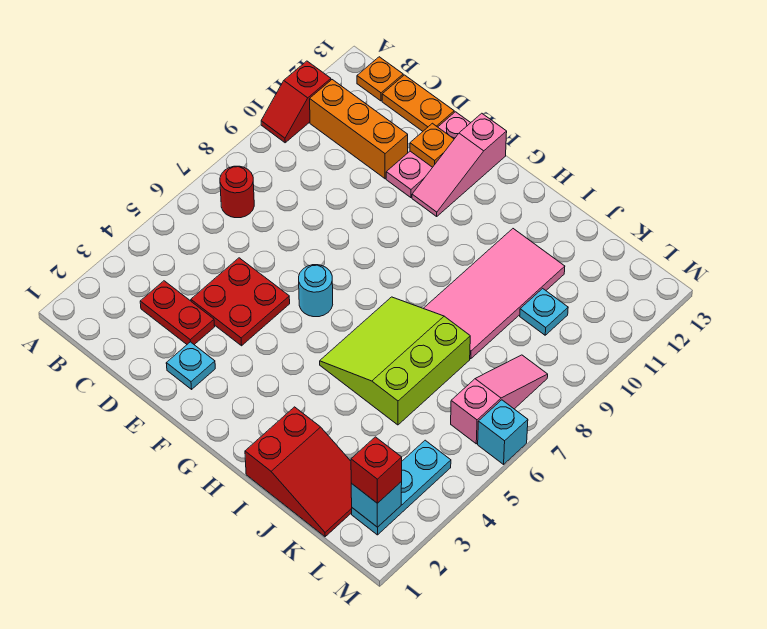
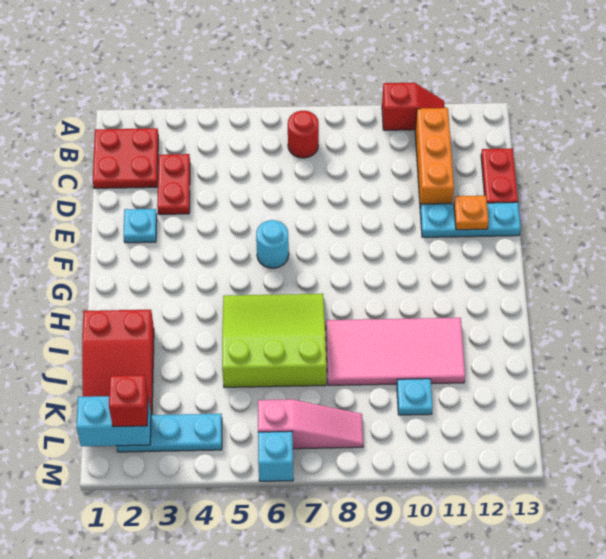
red 1x2 slope [261,61,331,143] -> red 1x2 slope turned to [382,83,445,130]
orange 1x1 plate [357,57,403,101] -> none
orange 1x2 plate [382,75,454,131] -> red 1x2 plate [481,148,518,203]
red 2x2 plate [191,258,290,346] -> red 2x2 plate moved to [93,128,158,188]
pink 1x3 plate [386,112,471,198] -> cyan 1x3 plate [420,202,521,237]
pink 1x3 slope [412,113,507,216] -> none
cyan 1x1 brick [351,482,402,527] -> cyan 1x2 brick [76,396,151,446]

